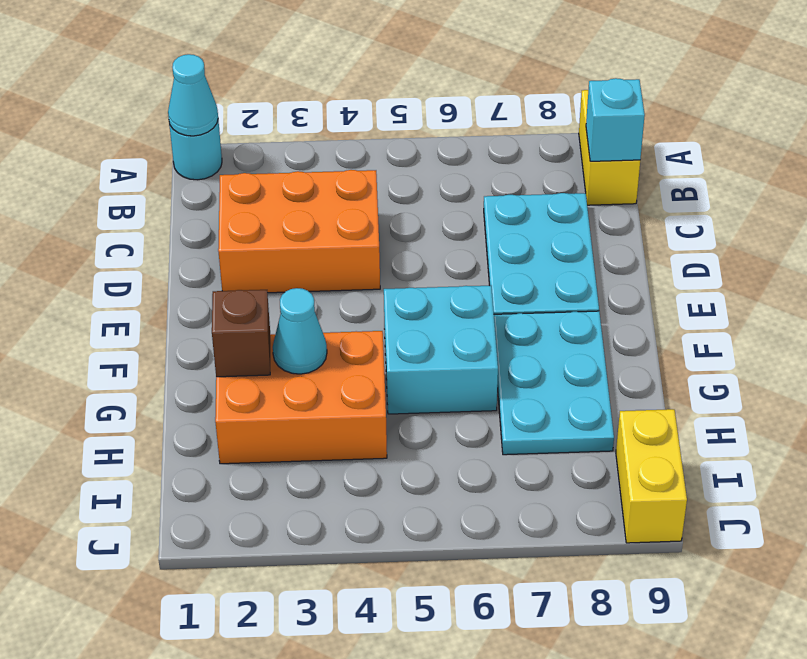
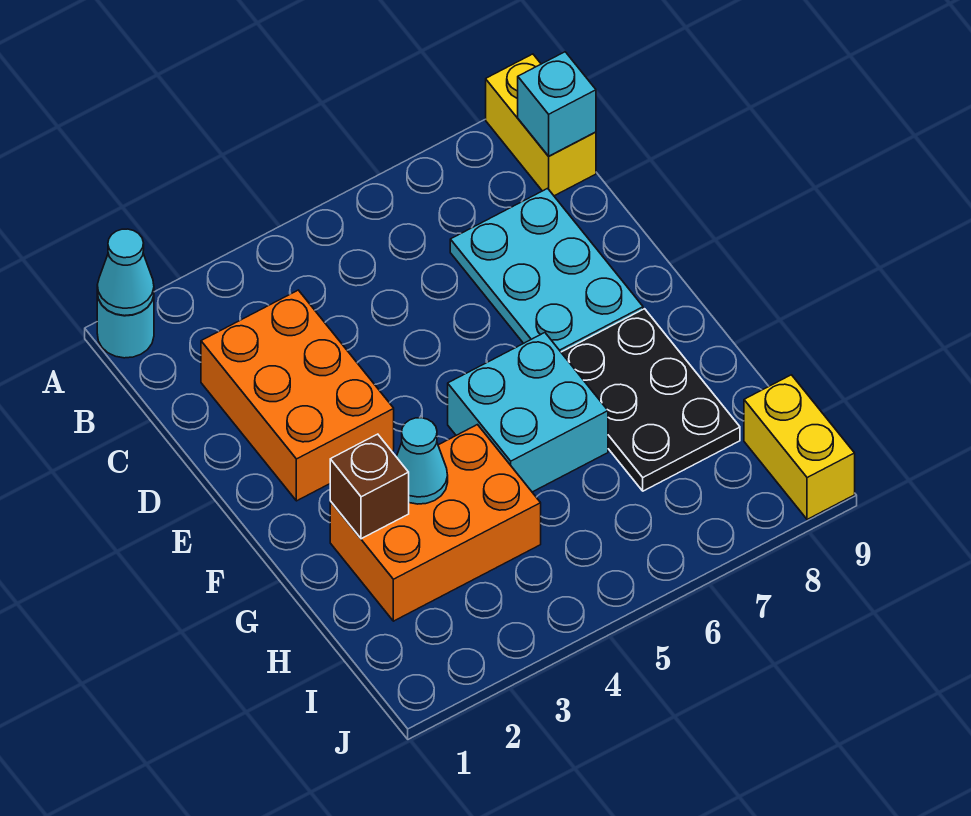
orange 2x3 brick [218,170,380,293] -> orange 2x3 brick turned to [201,290,394,501]
cyan 2x3 plate [494,311,614,455] -> black 2x3 plate [561,309,740,491]

